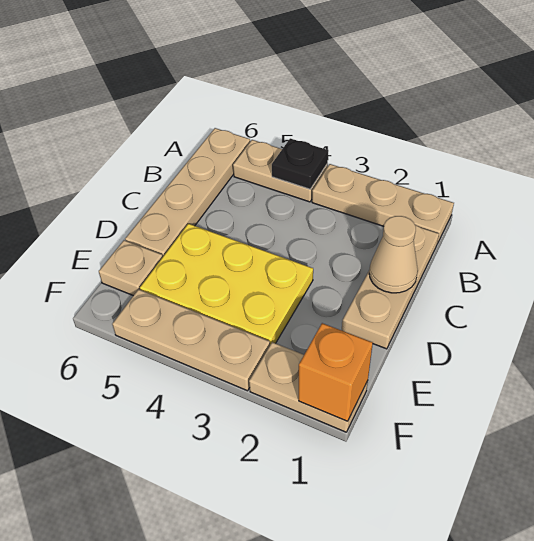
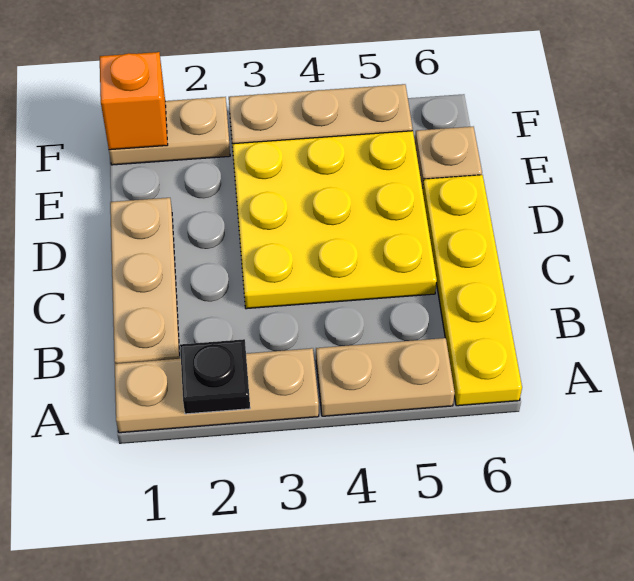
black 1x1 plate [272,138,328,189] -> black 1x1 plate moved to [180,339,250,414]
tan 1x4 plate [125,128,250,256] -> yellow 1x4 plate [423,175,522,406]
tan 1x1 cone [369,216,418,293] -> none
yellow 2x3 plate [140,224,313,345] -> yellow 3x3 plate [232,131,437,309]

